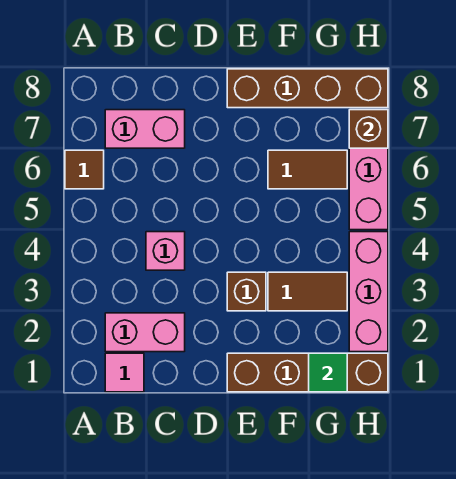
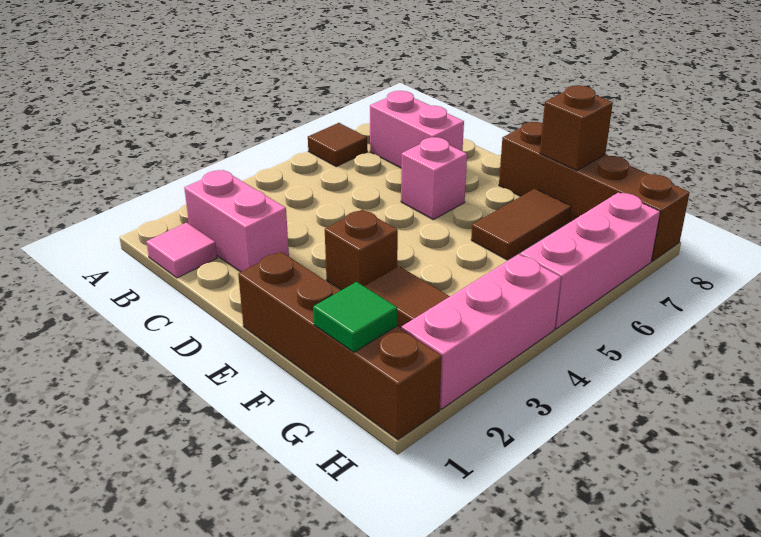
pink 1x1 brick [146,232,185,270] -> pink 1x1 brick moved to [401,137,467,220]
brown 1x2 tile [268,150,347,189] -> brown 1x2 tile turned to [471,189,571,260]
brown 1x1 brick [349,110,388,148] -> brown 1x1 brick moved to [540,85,613,171]

